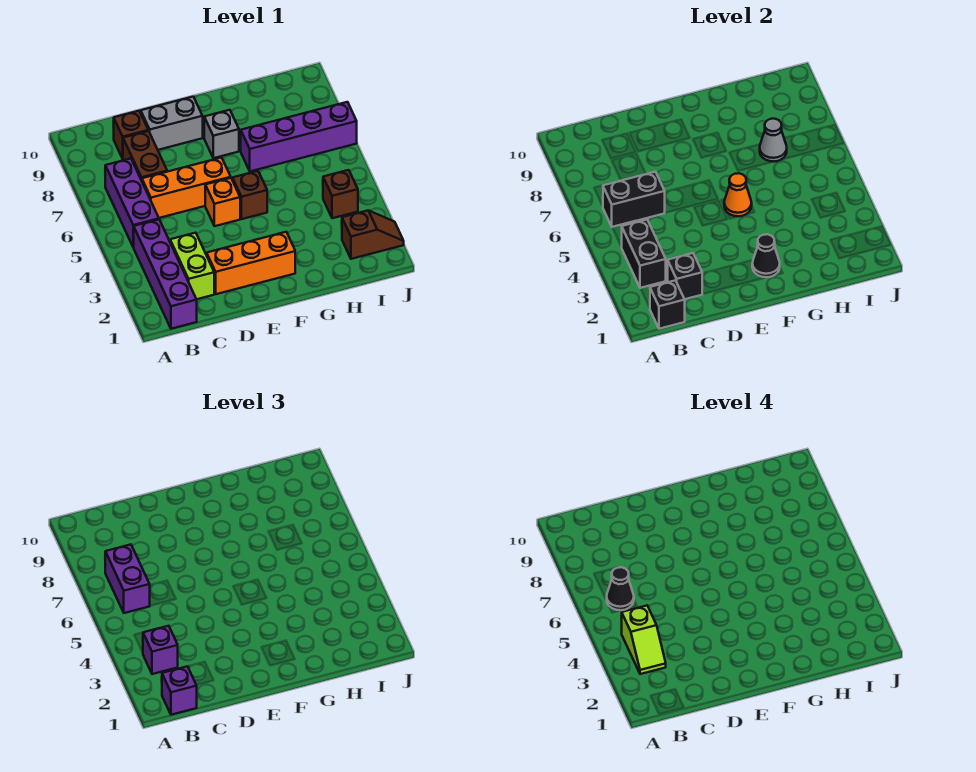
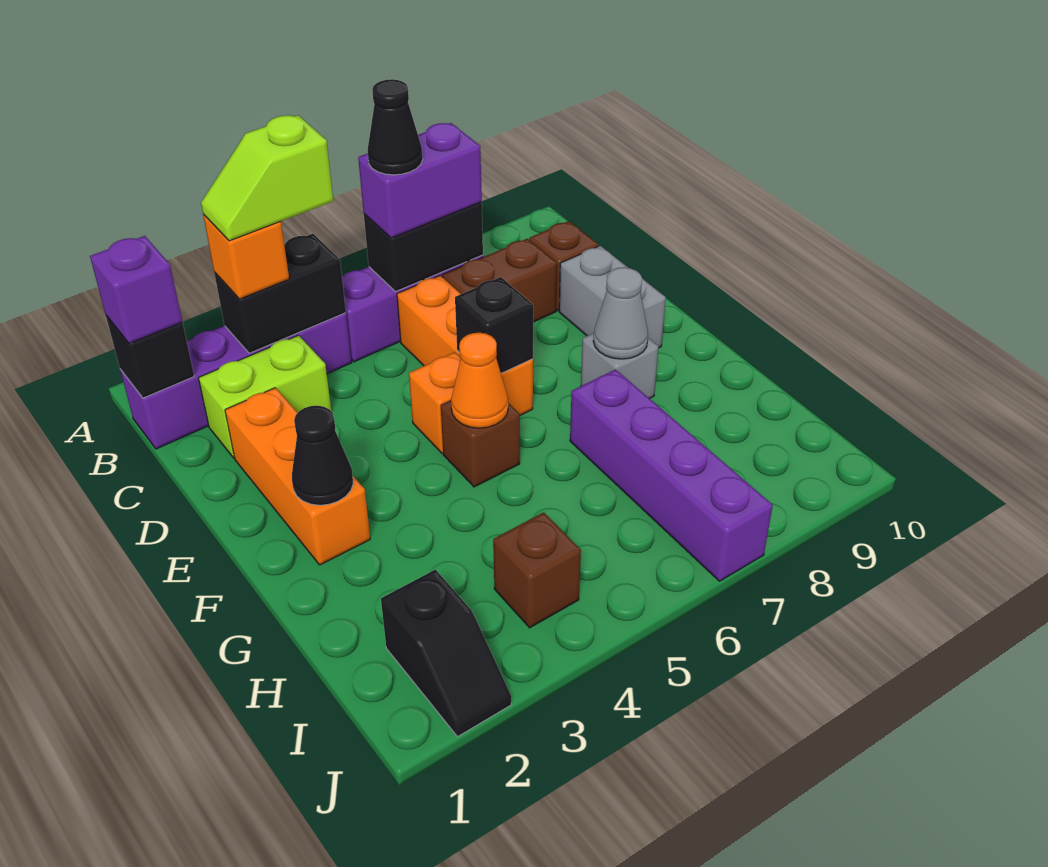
purple 1x1 brick [143,626,178,674] -> orange 1x1 brick [203,215,289,299]
black 1x2 brick [603,172,665,227] -> black 1x2 brick turned to [364,202,483,292]
black 1x1 brick [667,253,702,299] -> black 1x1 brick moved to [455,277,533,373]
grey 1x1 cone [760,119,787,162] -> grey 1x1 cone moved to [593,267,648,359]
brown 1x2 slope [342,211,404,259] -> black 1x2 slope [381,570,512,737]

